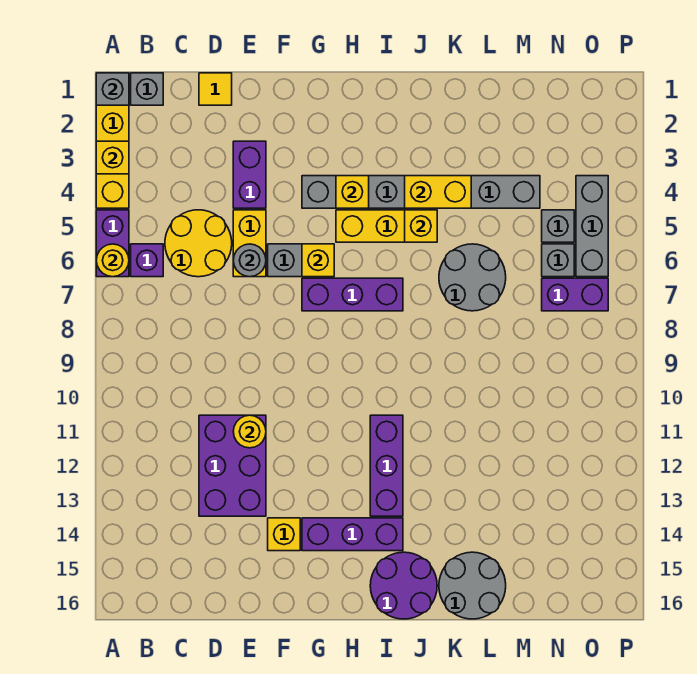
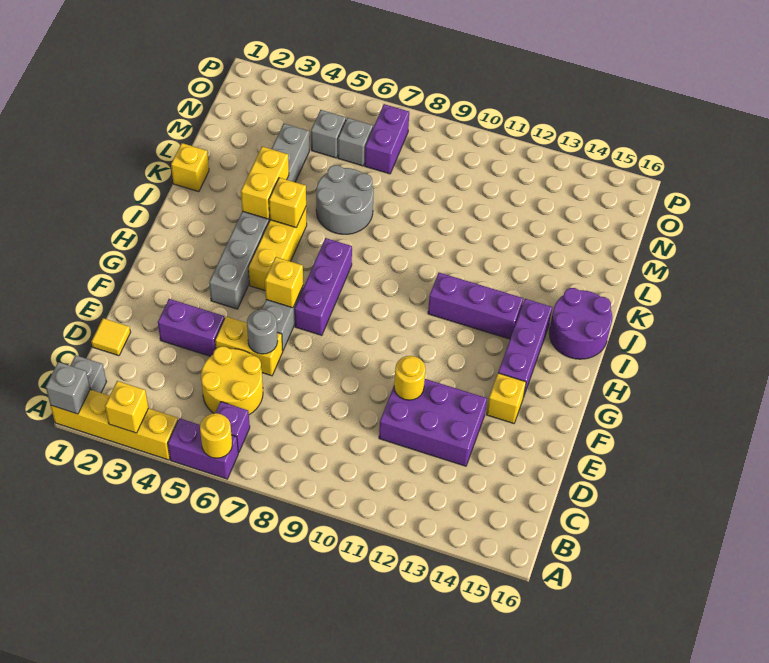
yellow 1x1 brick [336,176,369,208] -> yellow 1x1 brick moved to [171,143,209,192]
grey 2x2 round brick [439,552,506,619] -> none
grey 1x3 brick [576,176,608,277] -> none

